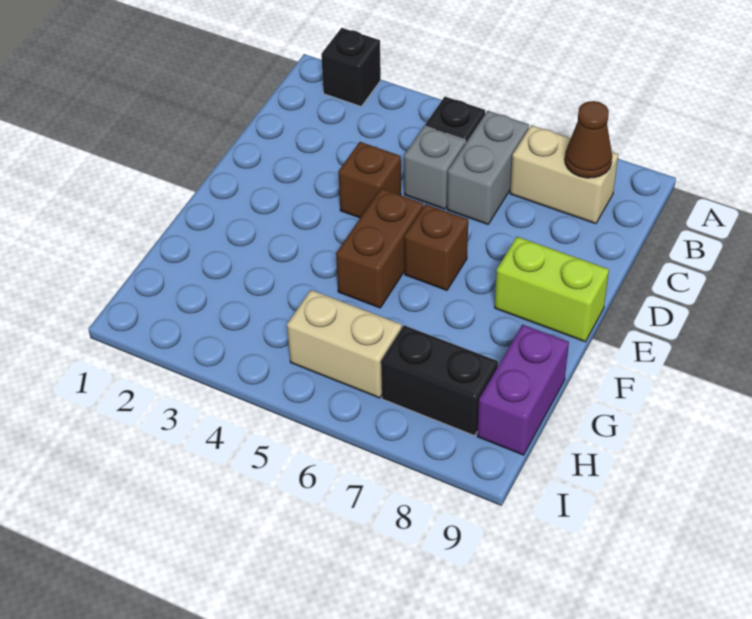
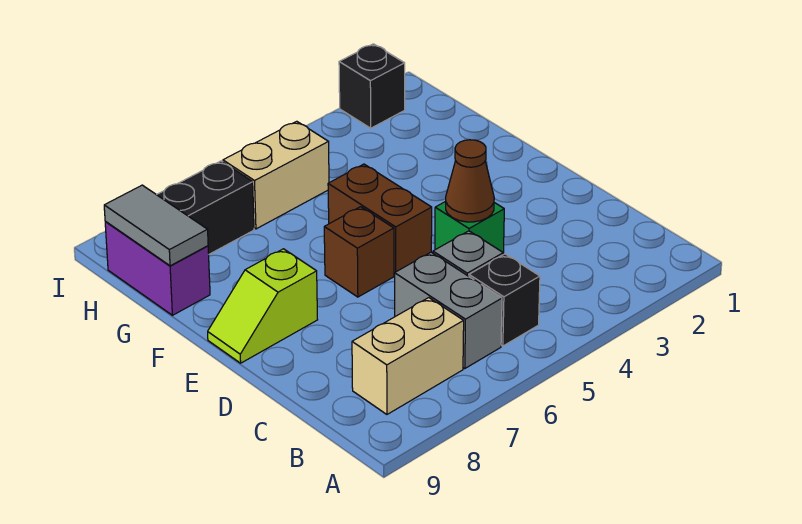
black 1x1 brick [321,28,381,106] -> black 1x1 brick moved to [339,44,405,128]
brown 1x1 cone [565,101,612,178] -> brown 1x1 cone moved to [446,140,494,222]
brown 1x1 brick [338,142,401,218] -> green 1x1 brick [435,201,504,253]
lime 1x2 brick [495,237,609,342] -> lime 1x2 slope [208,249,317,363]
none -> grey 1x2 tile [104,185,208,266]

